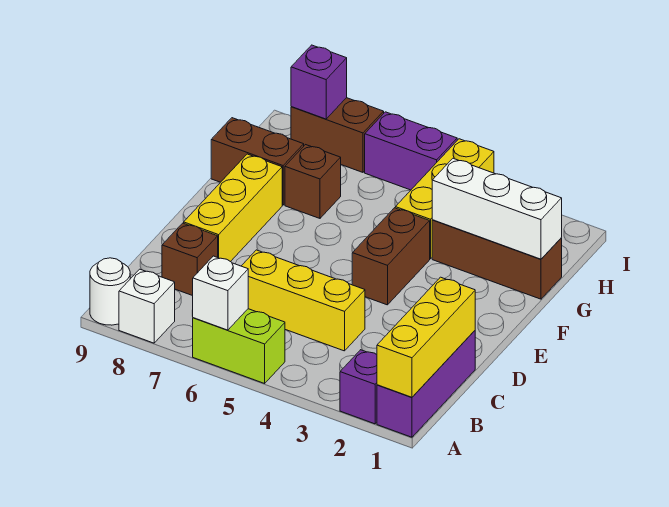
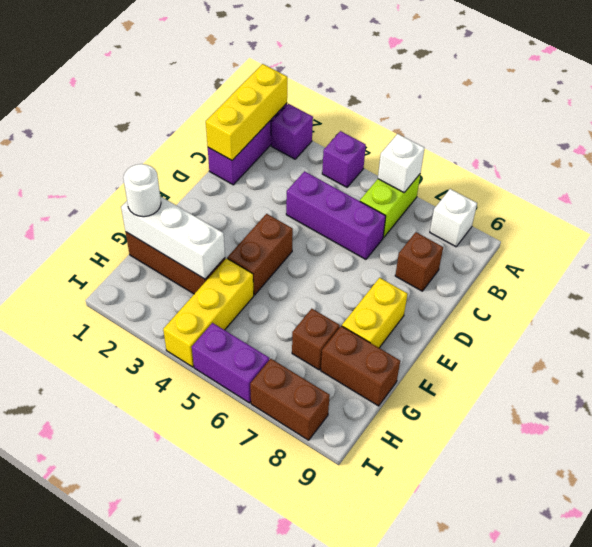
lime 1x2 brick [193,309,285,383] -> lime 1x2 brick turned to [360,174,420,238]
white 1x1 round brick [90,258,130,325] -> white 1x1 round brick moved to [123,164,161,217]
yellow 1x3 brick [242,250,365,351] -> purple 1x3 brick [286,171,386,259]
yellow 1x3 brick [184,154,282,262] -> yellow 1x2 brick [342,278,407,348]
purple 1x1 brick [291,45,347,119] -> purple 1x1 brick moved to [322,131,366,187]

